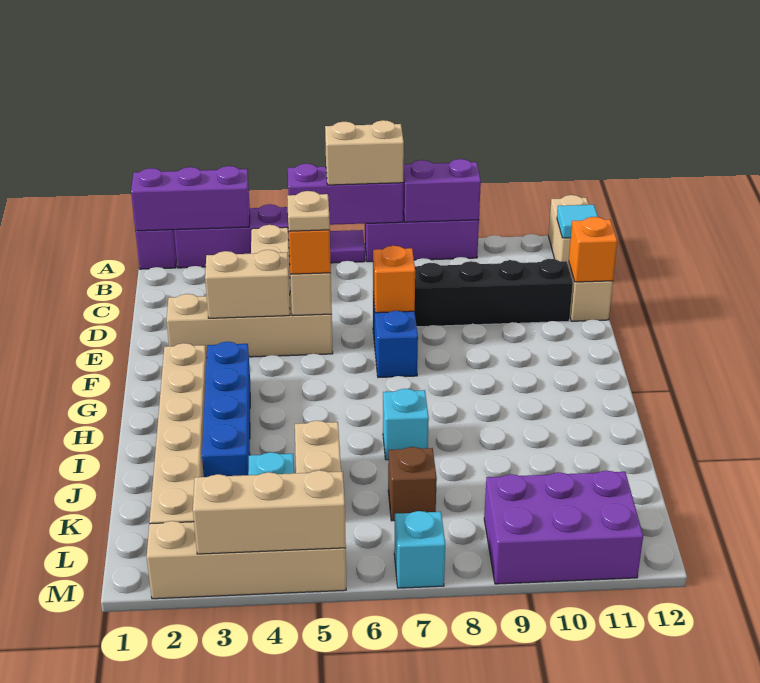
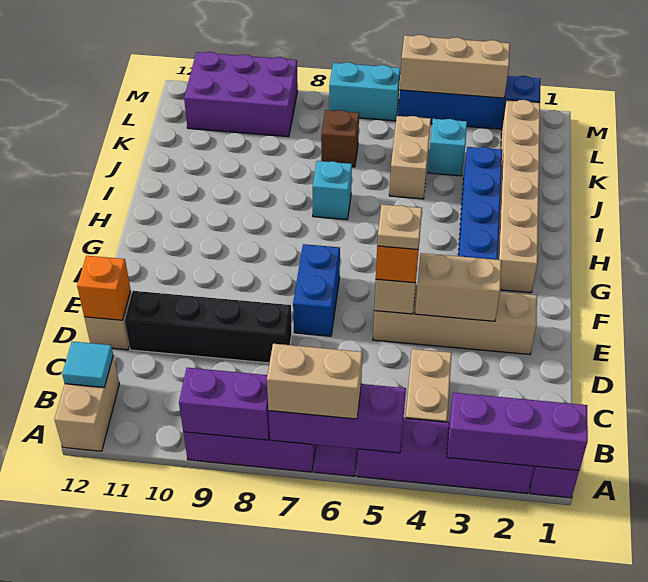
orange 1x1 brick [373,246,415,313] -> none
tan 1x4 brick [147,521,346,599] -> blue 1x4 brick [398,76,540,129]
cyan 1x1 brick [394,511,445,588] -> cyan 1x2 brick [329,62,401,121]

